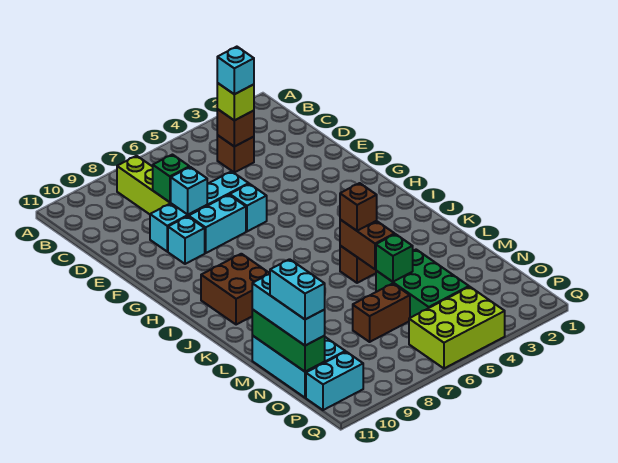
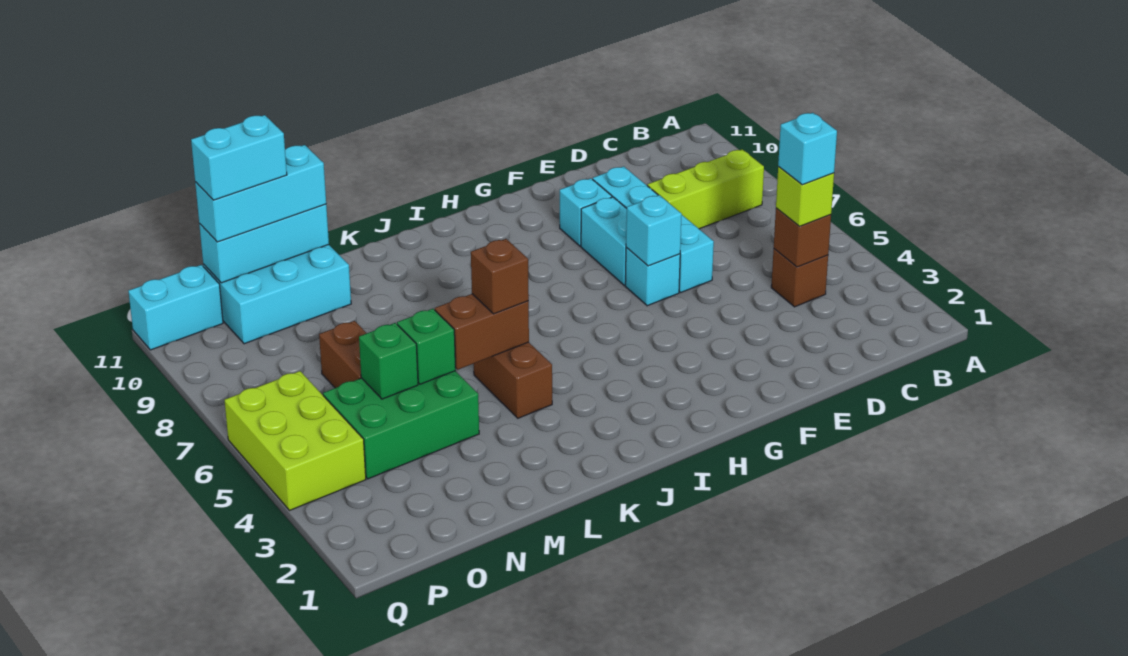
green 1x1 brick [153,155,189,202] -> green 1x1 brick moved to [359,323,418,399]
cyan 1x1 brick [171,167,207,215] -> cyan 1x1 brick moved to [626,195,682,266]
brown 2x2 brick [201,254,270,325] -> none
green 1x3 brick [252,309,325,372] -> cyan 1x3 brick [199,204,329,283]
cyan 1x2 brick [306,352,363,410] -> cyan 1x2 brick turned to [128,265,223,350]

